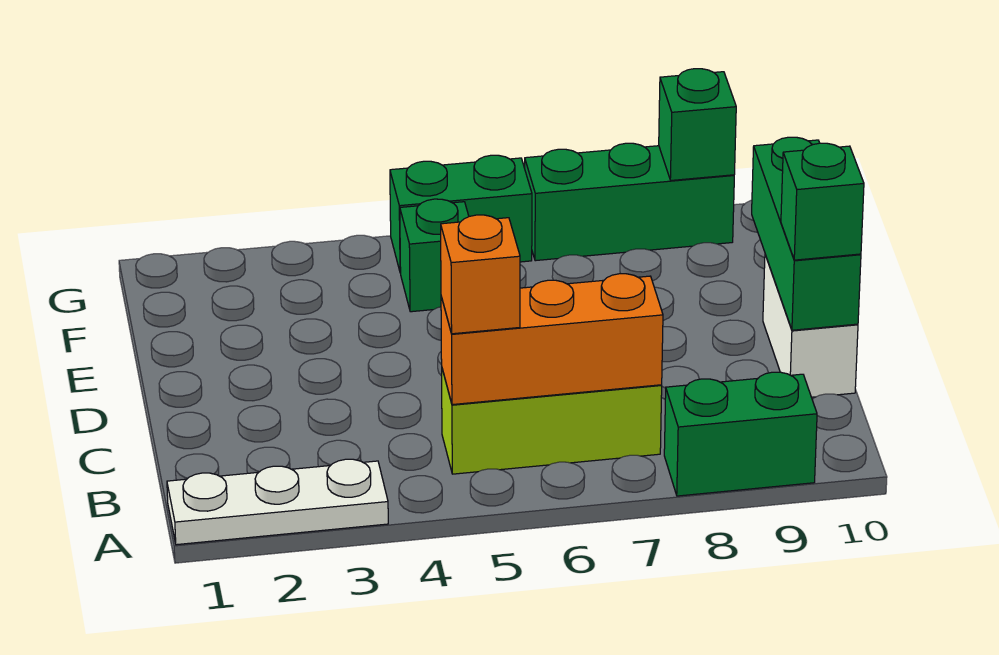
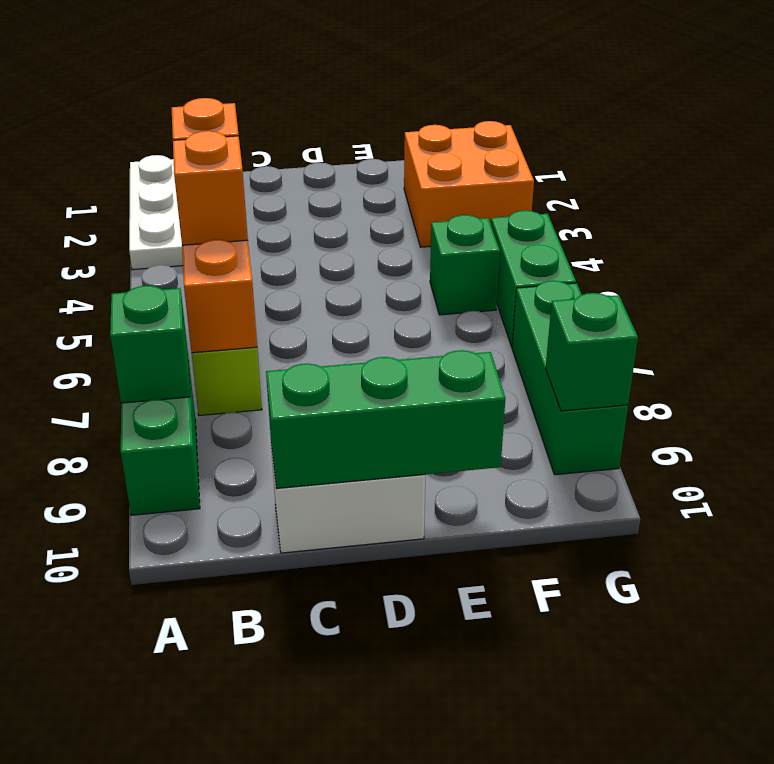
none -> orange 1x1 brick [173,131,248,245]
green 1x1 brick [781,143,864,260] -> green 1x1 brick moved to [110,286,190,403]
none -> orange 2x2 brick [404,121,534,247]

